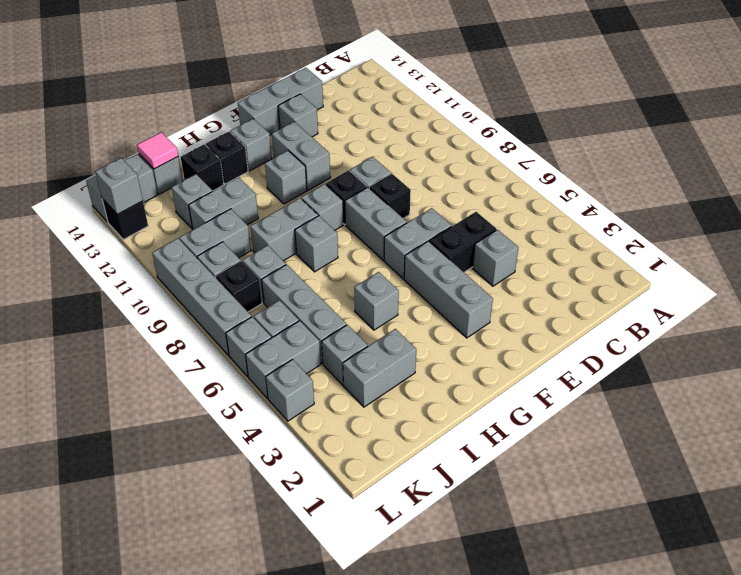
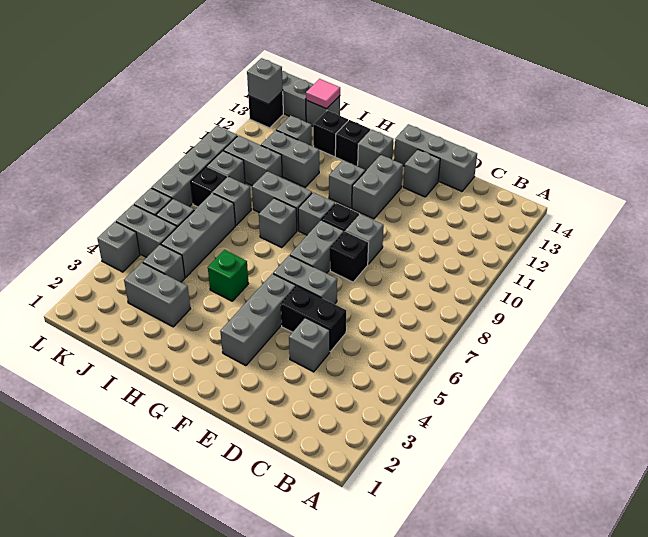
grey 1x1 brick [354,272,399,330] -> green 1x1 brick [208,250,248,301]

